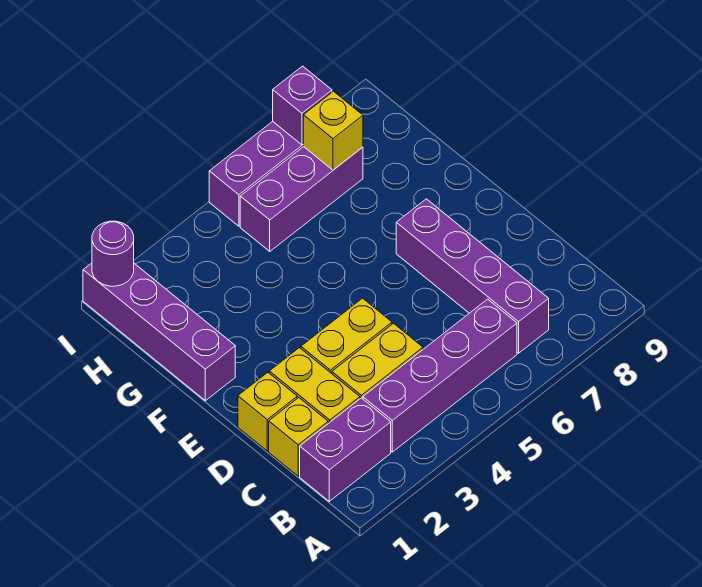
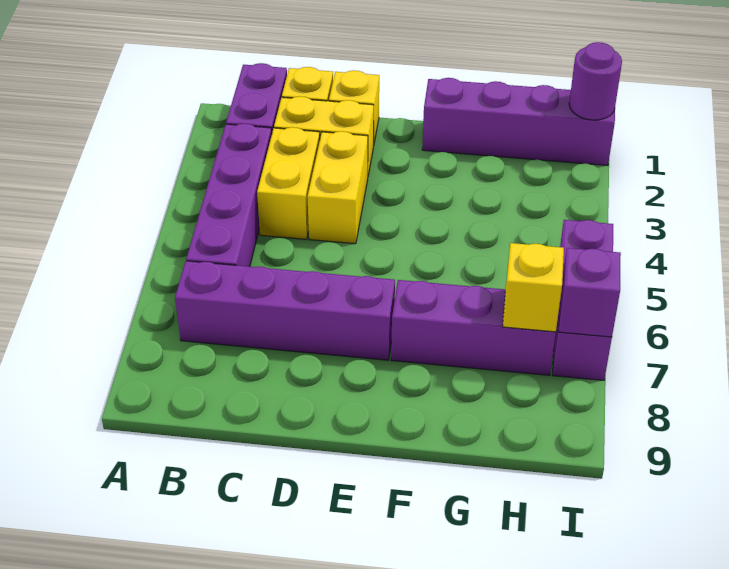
purple 1x3 brick [240,147,363,251] -> purple 1x3 brick turned to [391,280,556,375]

